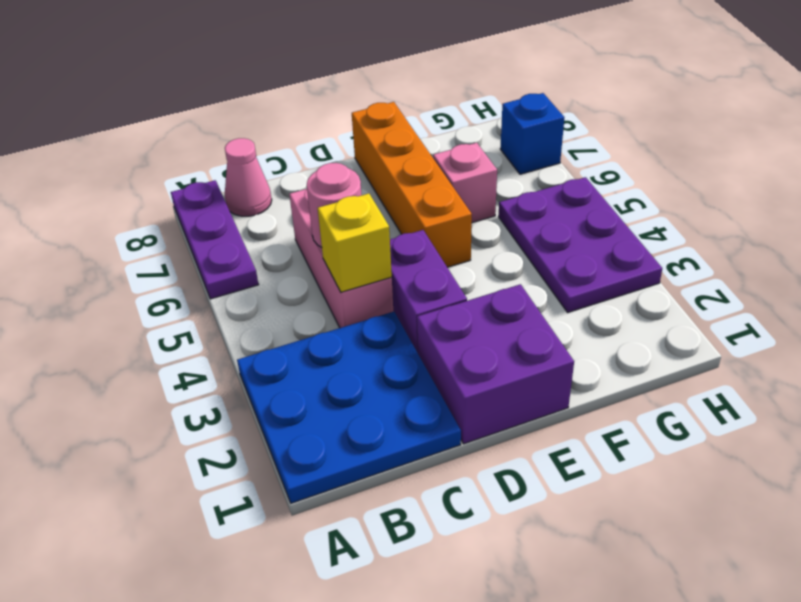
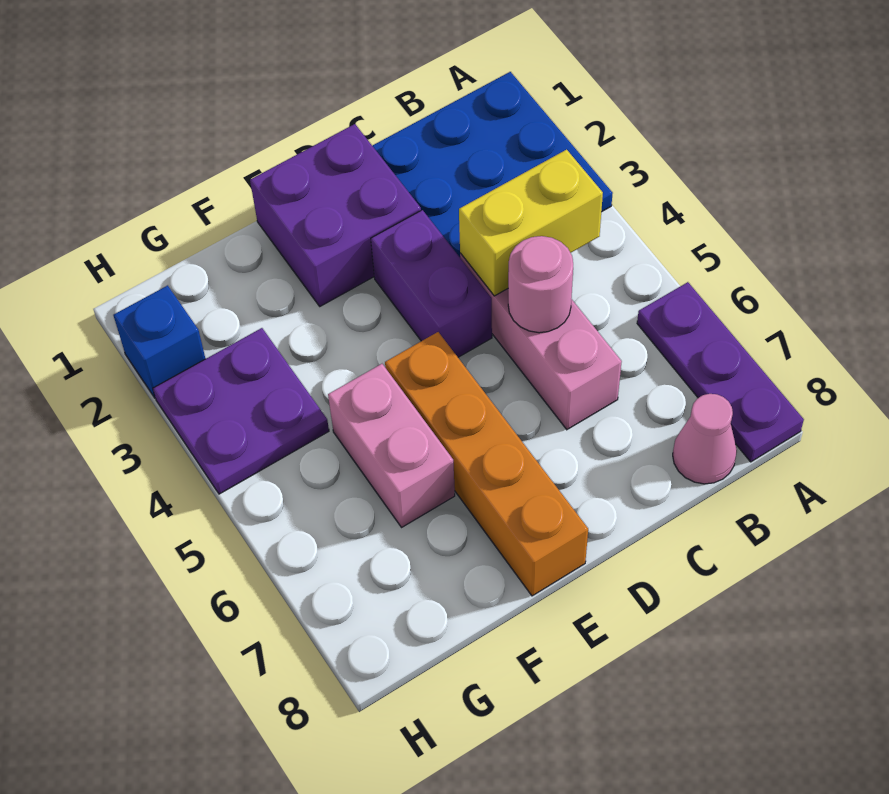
yellow 1x1 brick [318,193,392,292] -> yellow 1x2 brick [459,150,603,296]
pink 1x1 brick [433,143,497,223] -> pink 1x2 brick [328,364,455,527]
purple 2x3 plate [499,177,662,312] -> purple 2x2 plate [153,328,329,494]
blue 1x1 brick [500,93,564,174] -> blue 1x1 brick moved to [114,285,205,398]

